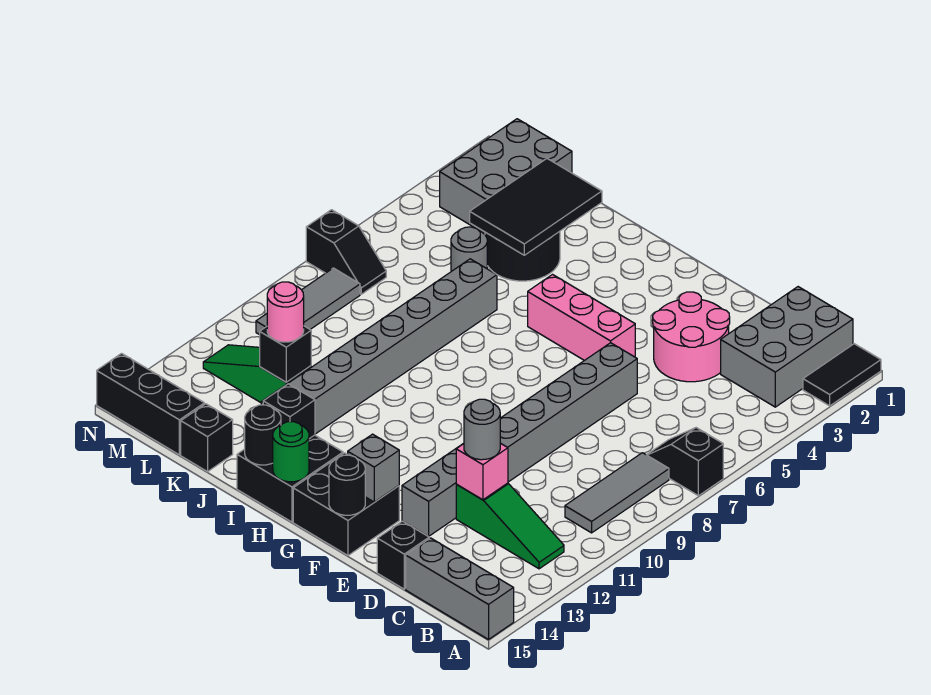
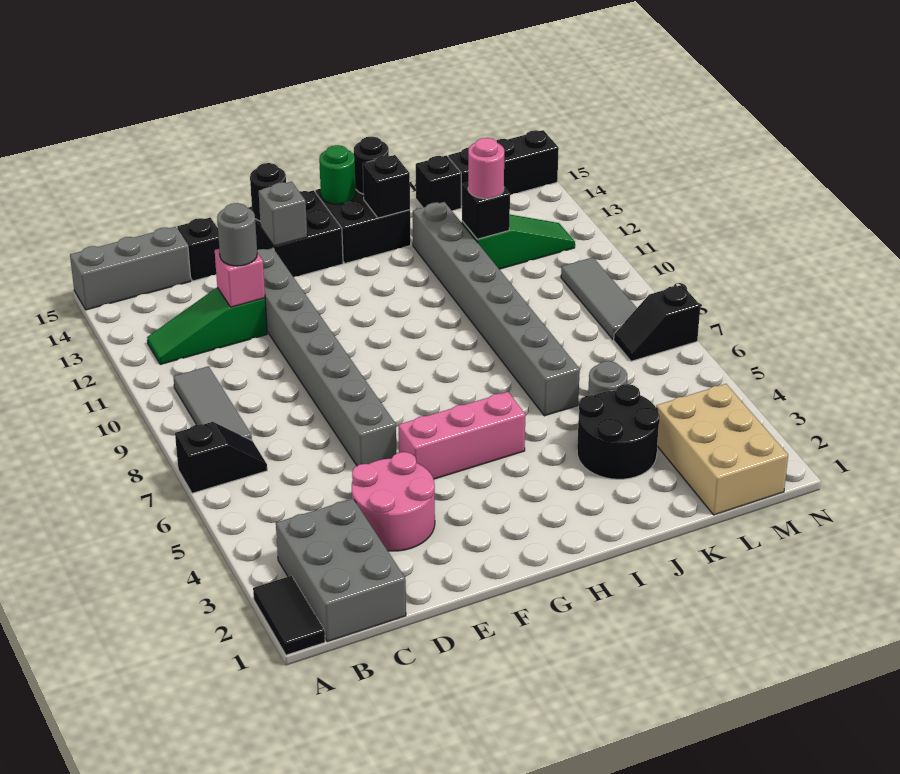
black 2x3 tile [470,159,602,255] -> none
grey 2x3 brick [440,119,572,234] -> tan 2x3 brick [656,384,788,515]

